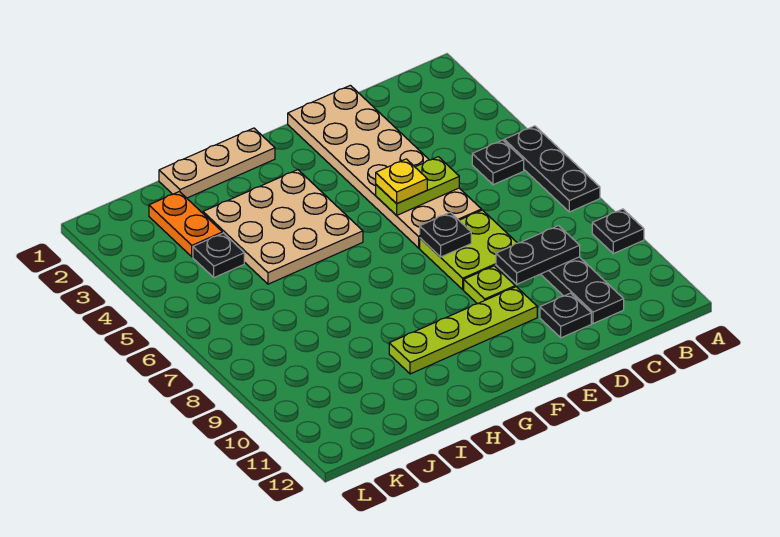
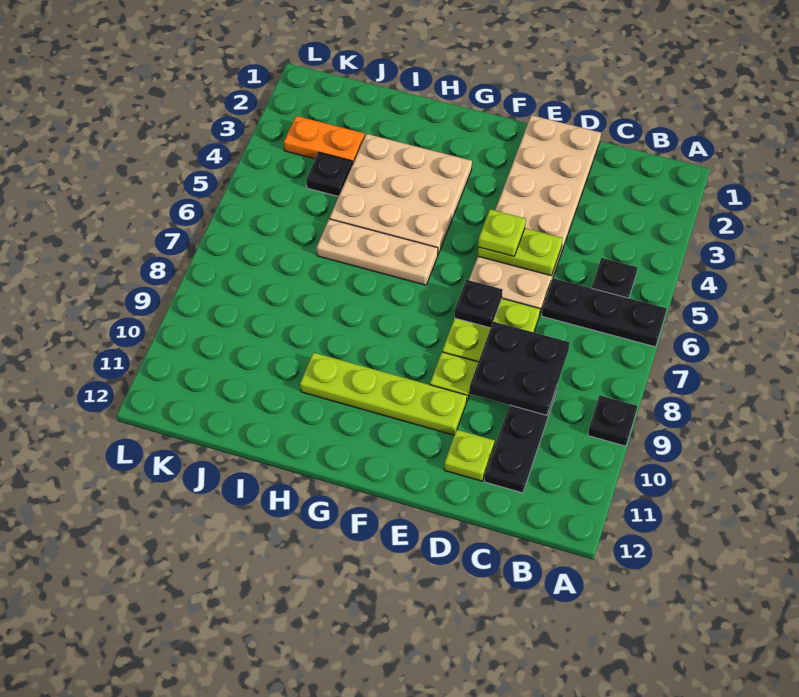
black 1x3 plate [504,126,600,212] -> black 1x3 plate turned to [542,278,667,347]
black 1x2 plate [496,226,580,284] -> black 2x2 plate [469,321,570,415]
black 1x1 plate [540,293,591,338] -> lime 1x1 plate [444,430,495,481]
yellow 1x1 plate [376,159,427,204] -> lime 1x1 plate [478,209,526,256]
tan 1x3 plate [159,128,275,198] -> tan 1x3 plate moved to [317,219,438,285]
orange 1x2 plate [149,192,222,257] -> orange 1x2 plate turned to [284,116,365,163]

